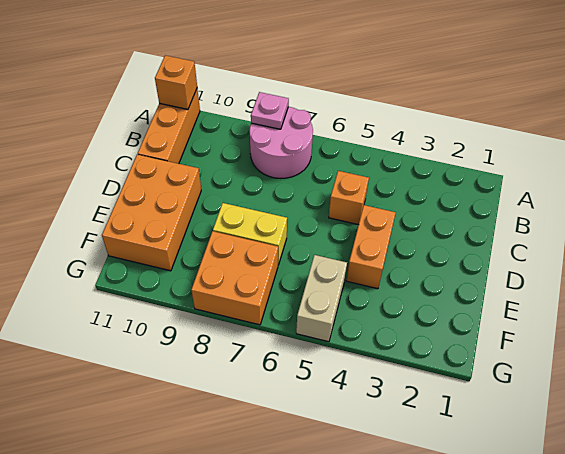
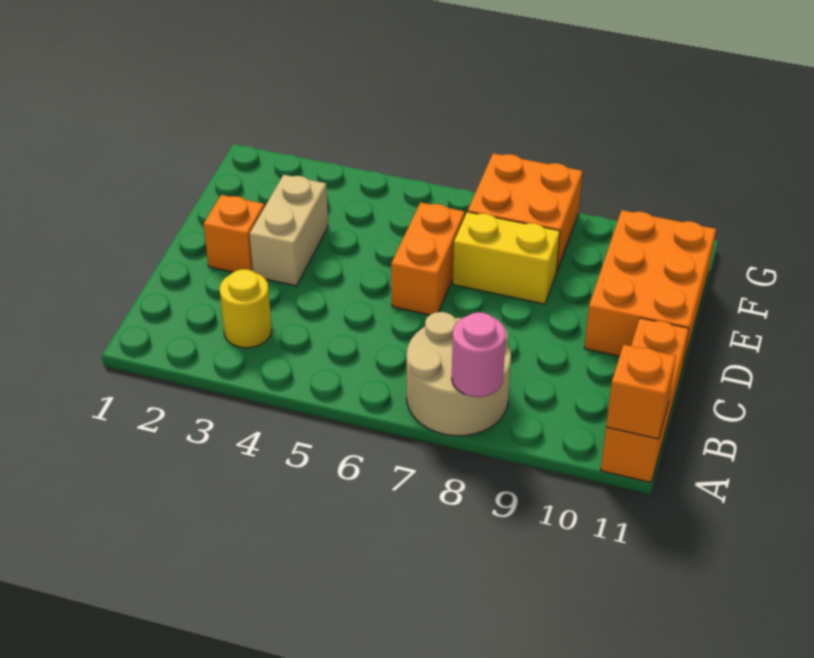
pink 2x2 round brick [250,107,313,178] -> tan 2x2 round brick [407,312,511,436]
pink 1x1 plate [251,92,289,129] -> pink 1x1 round brick [452,312,506,397]
none -> yellow 1x1 round brick [220,269,272,348]
orange 1x1 brick [329,171,369,225] -> orange 1x1 brick moved to [204,195,264,272]
orange 1x2 brick [346,205,396,289] -> orange 1x2 brick moved to [391,202,465,315]
tan 1x2 brick [296,255,347,342] -> tan 1x2 brick moved to [250,175,328,286]

